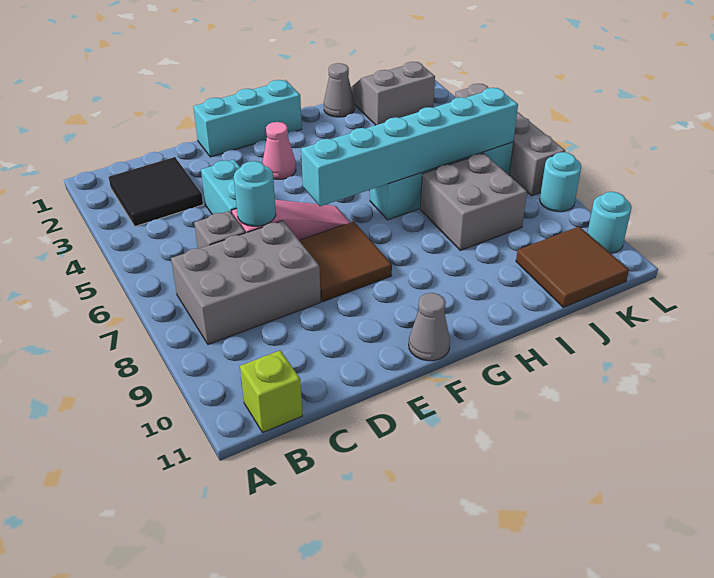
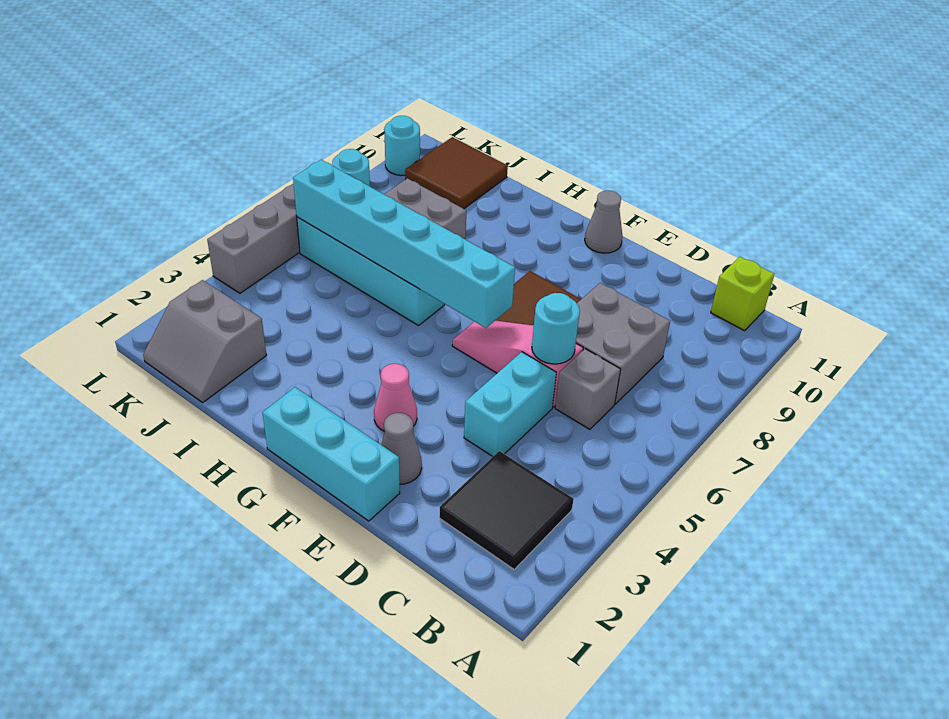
grey 2x3 brick [171,221,321,344] -> grey 2x2 brick [576,283,670,404]
grey 1x1 cone [324,63,355,117] -> grey 1x1 cone moved to [381,413,422,484]

